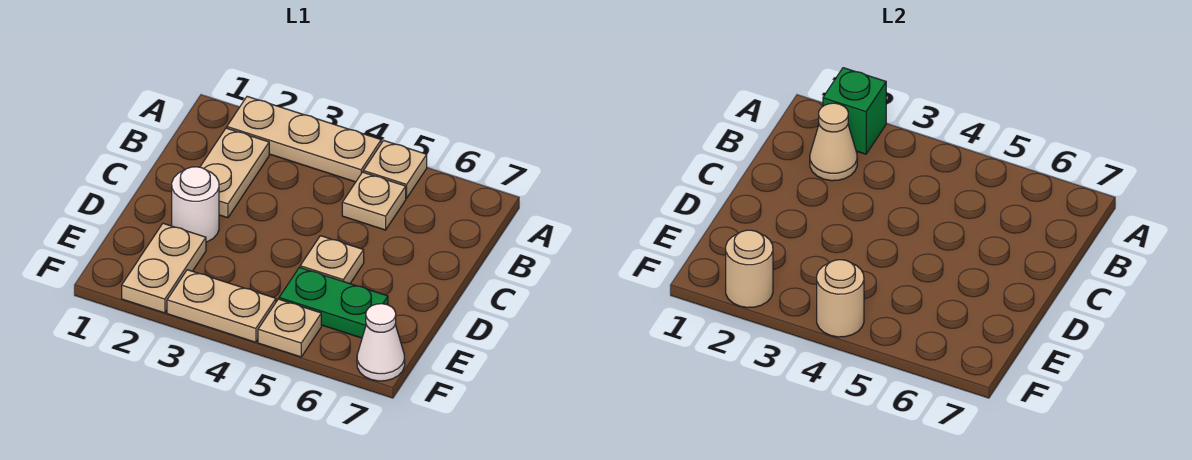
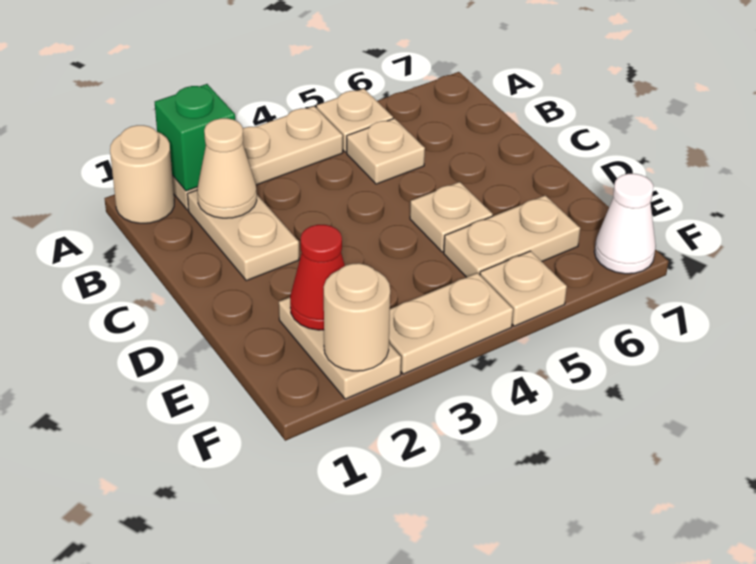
white 1x1 round brick [172,167,219,242] -> none
none -> red 1x1 cone [290,225,345,330]
green 1x2 plate [279,267,388,338] -> tan 1x2 plate [444,195,580,277]
tan 1x1 round brick [817,260,864,337] -> tan 1x1 round brick moved to [110,125,174,223]

